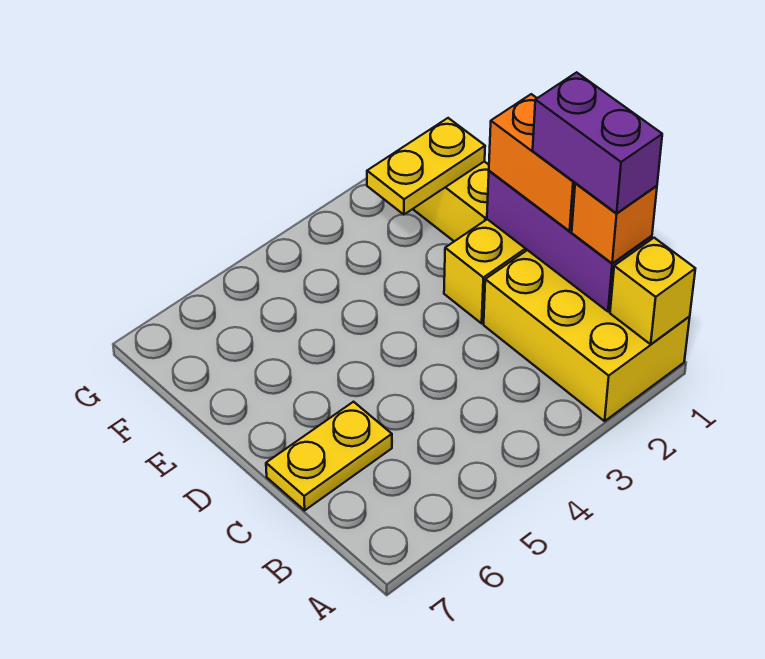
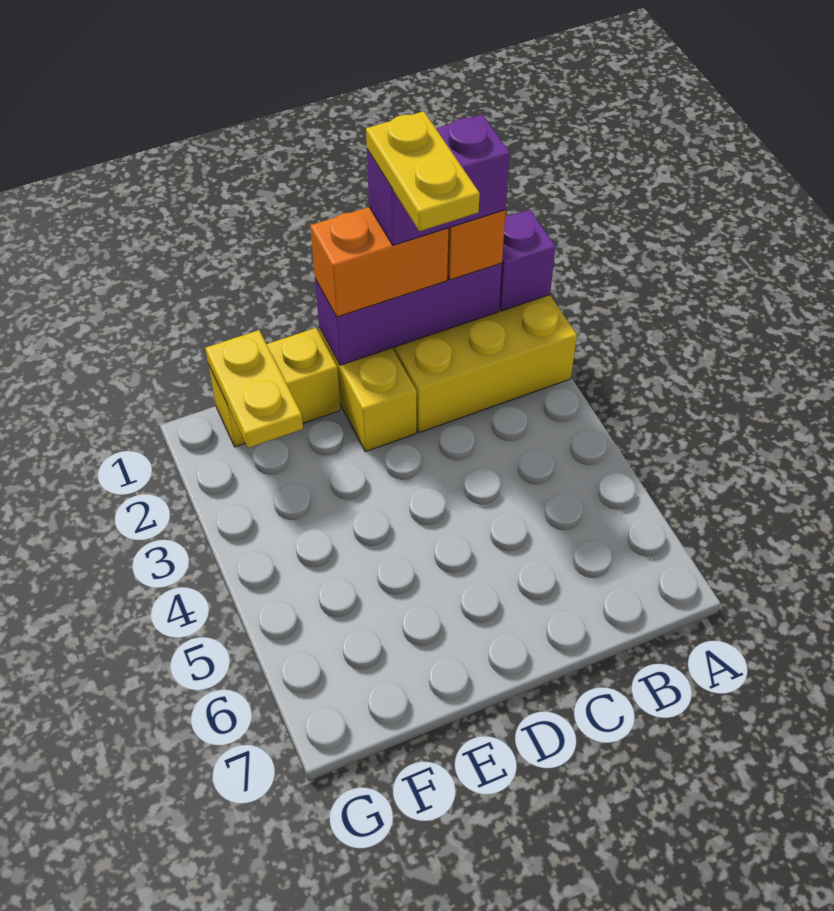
yellow 1x1 brick [610,238,695,344] -> purple 1x1 brick [499,210,556,311]
yellow 1x2 plate [266,402,392,510] -> yellow 1x2 plate moved to [366,111,480,231]

